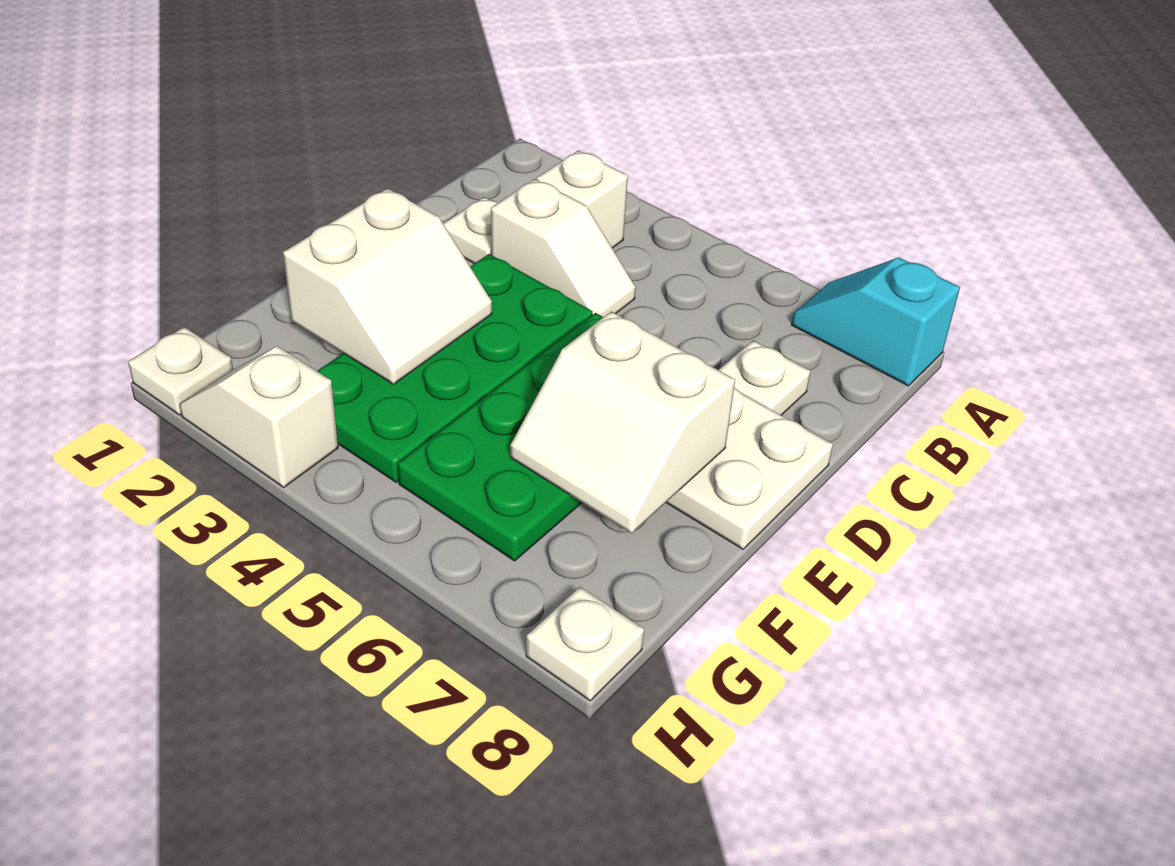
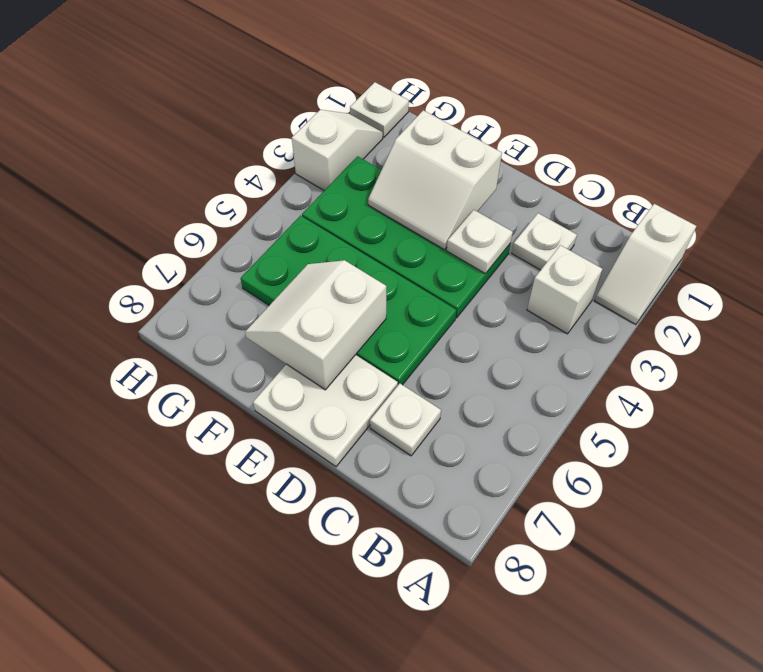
cyan 1x2 slope [791,258,960,386] -> none
white 1x2 slope [491,179,636,317] -> white 1x2 slope moved to [595,204,696,324]
white 1x1 plate [526,587,644,701] -> white 1x1 plate moved to [447,210,513,274]

